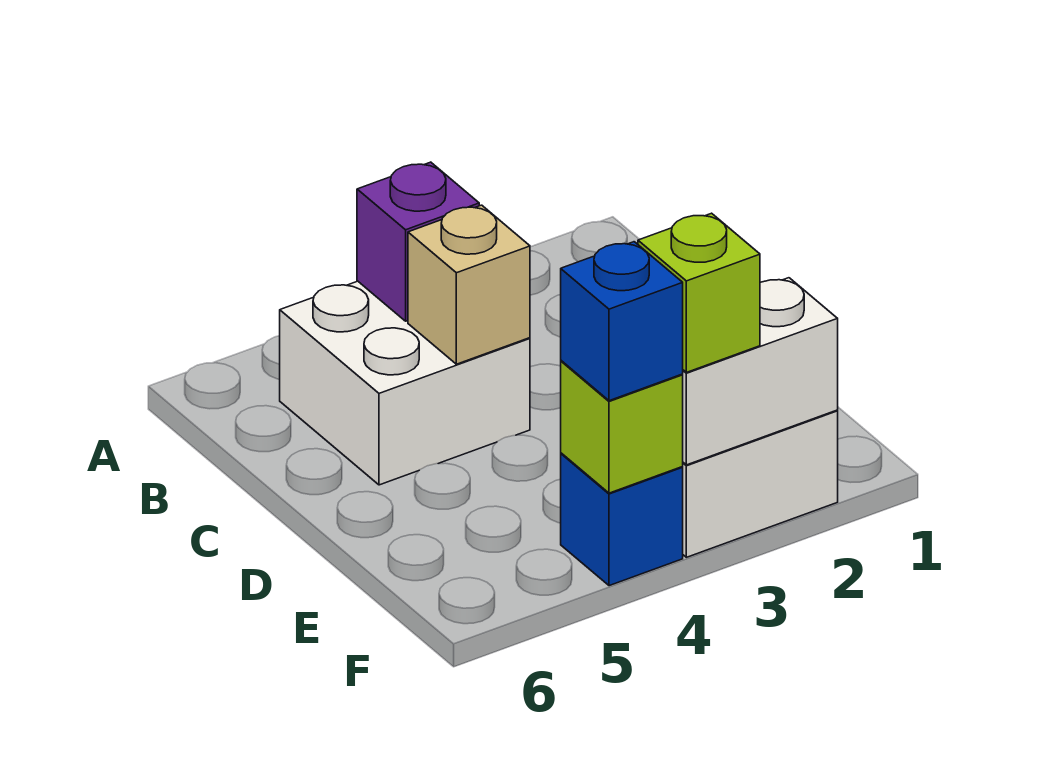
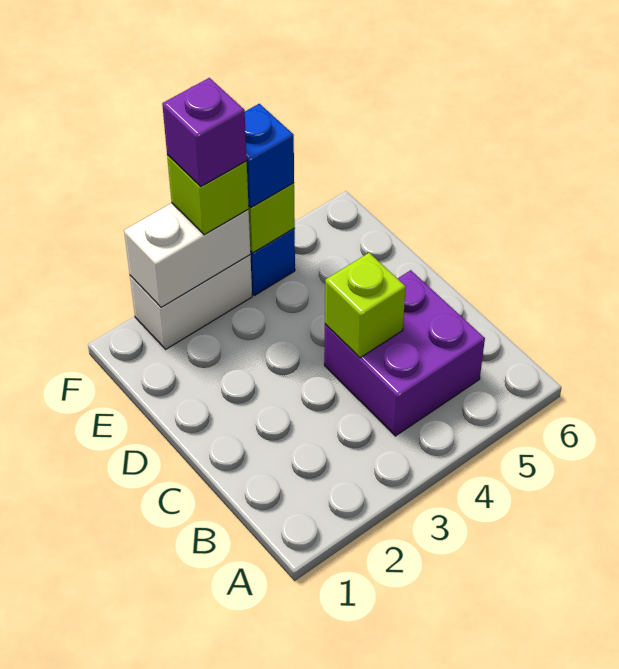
white 2x2 brick [280,281,530,485] -> purple 2x2 brick [324,270,485,436]
purple 1x1 brick [357,162,479,321] -> purple 1x1 brick moved to [162,78,247,187]
tan 1x1 brick [408,205,530,364] -> lime 1x1 brick [325,253,406,358]

